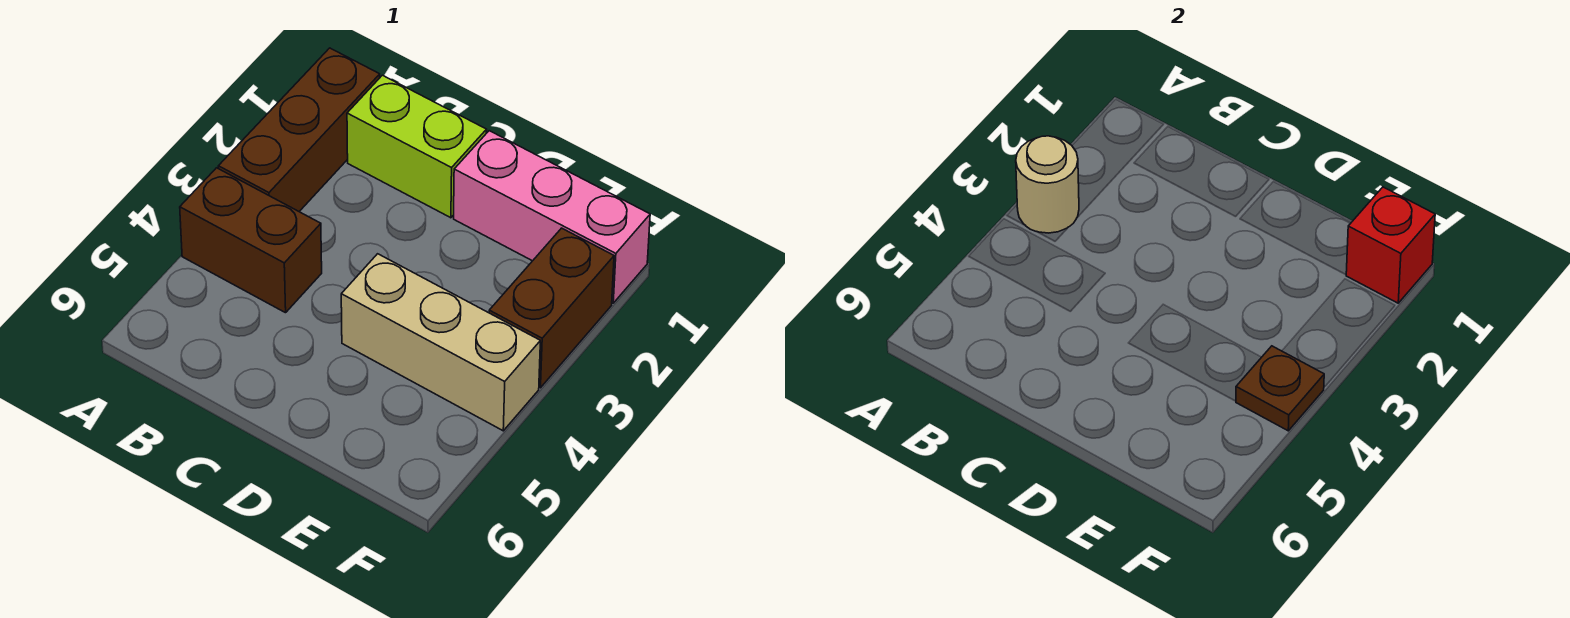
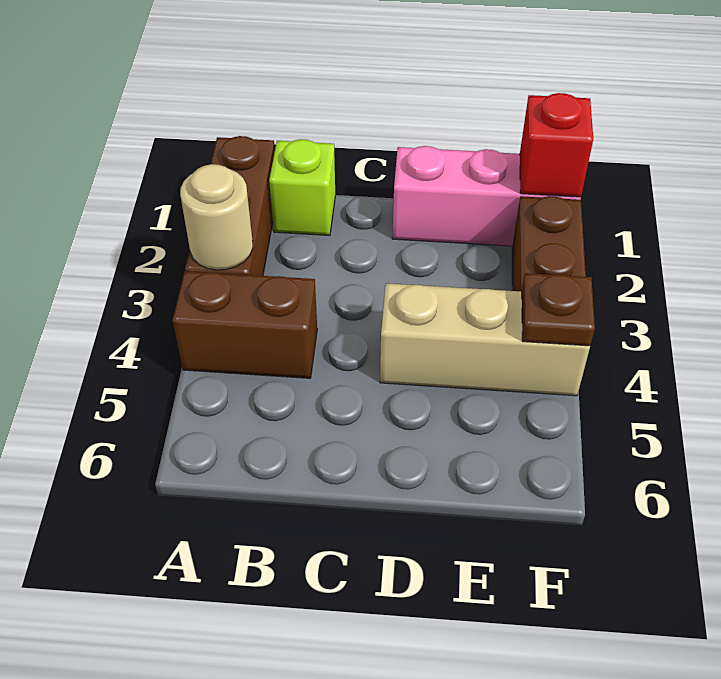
lime 1x2 brick [347,75,487,218] -> lime 1x1 brick [269,139,335,235]

